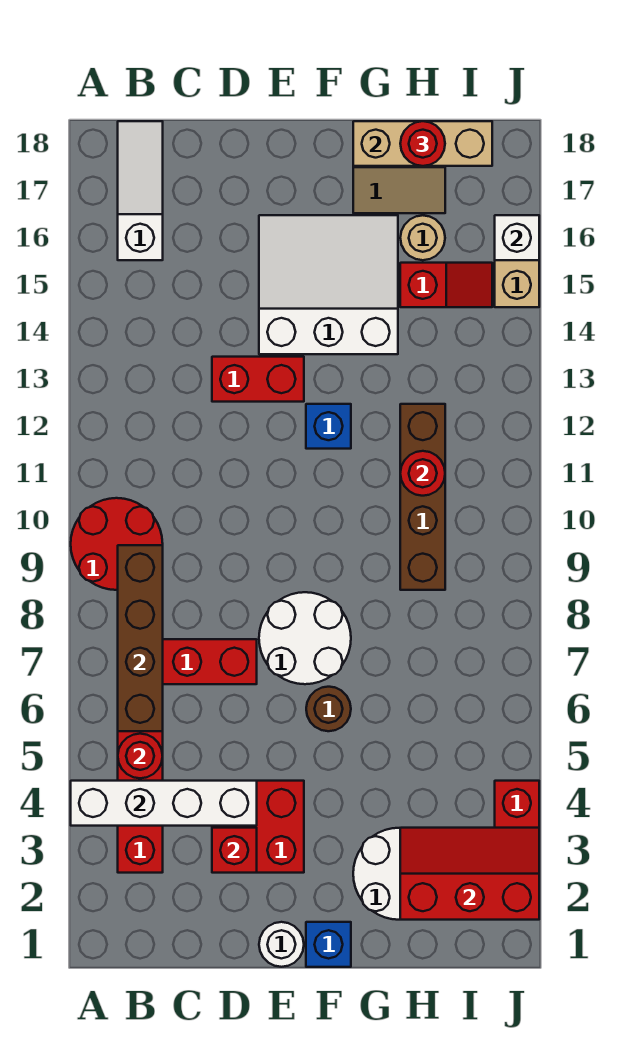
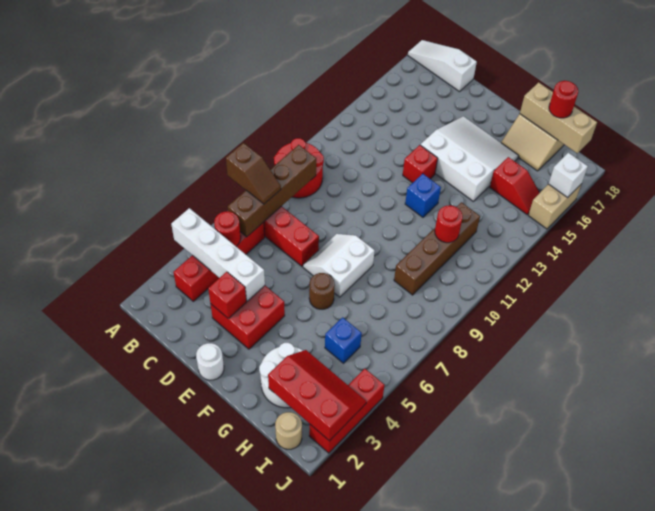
none -> brown 1x2 slope [226,143,281,204]
white 1x3 slope [118,121,163,260] -> white 1x3 slope turned to [408,40,477,92]
red 1x2 brick [212,357,304,402] -> red 1x1 brick [403,145,438,183]
white 2x2 round brick [259,592,351,684] -> white 2x2 slope [303,234,375,297]
blue 1x1 brick [306,922,351,967] -> blue 1x1 brick moved to [325,317,362,363]
tan 1x1 round brick [400,215,445,260] -> tan 1x1 round brick moved to [275,412,302,449]

